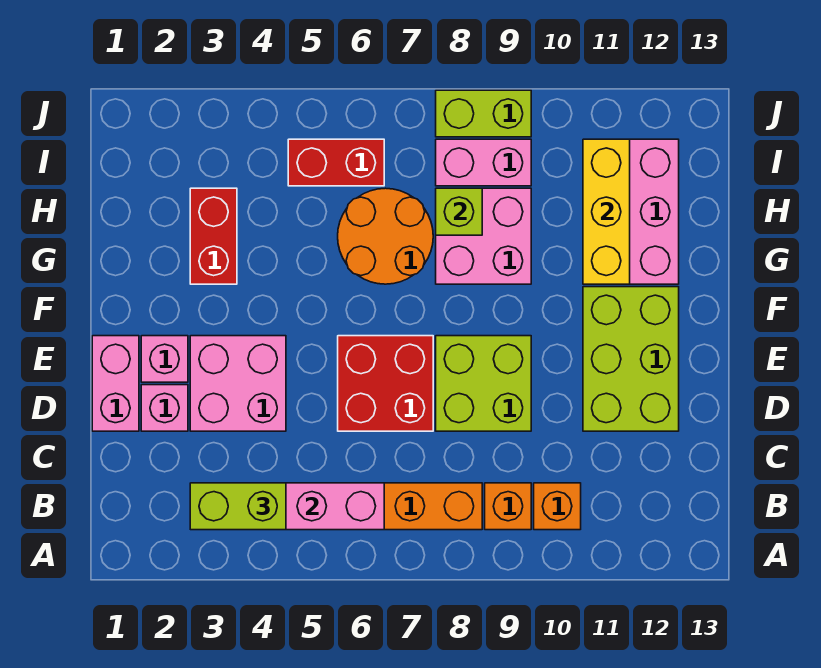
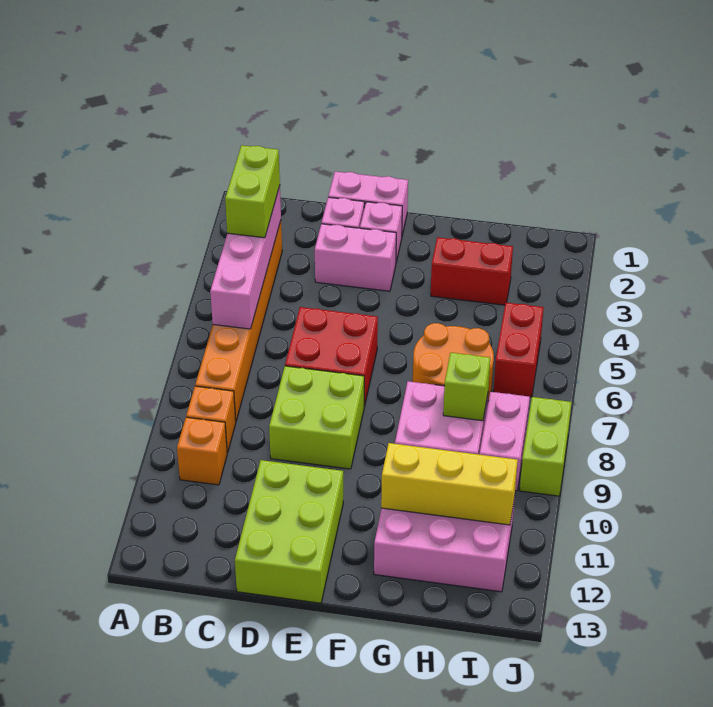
pink 2x2 brick [190,336,286,431] -> pink 1x2 brick [315,224,396,291]
lime 2x3 brick [583,287,679,431] -> lime 2x3 brick turned to [235,460,343,603]

